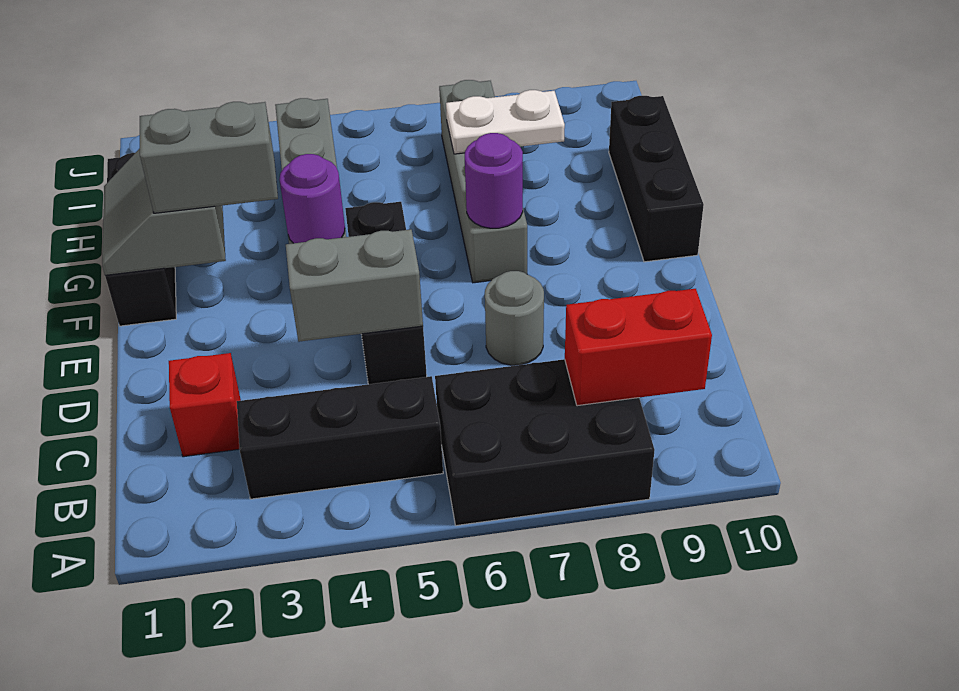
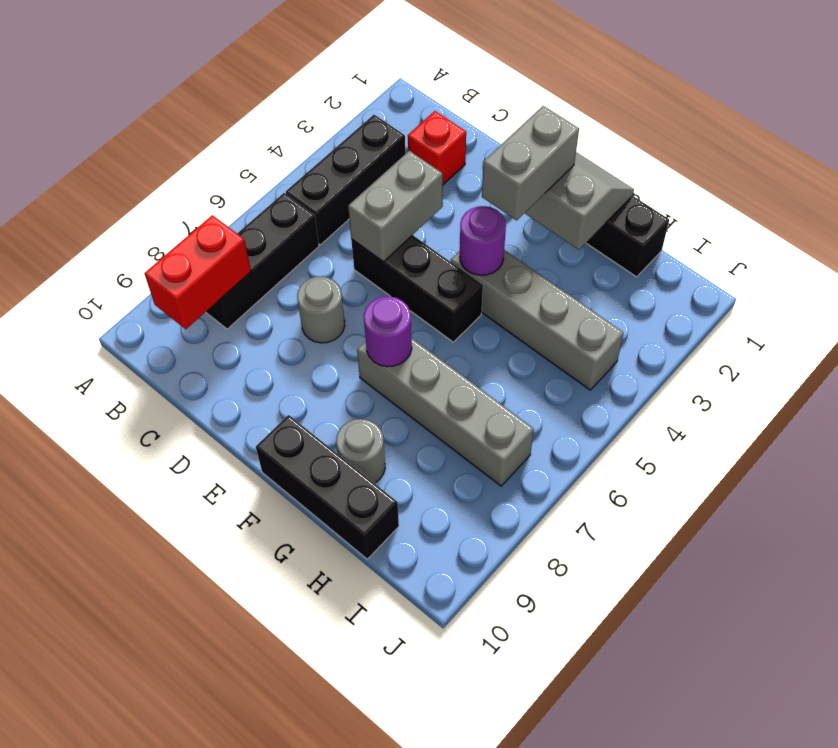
black 2x3 brick [435,359,655,526] -> black 1x3 brick [206,193,319,329]
none -> grey 1x1 round brick [336,419,385,483]
white 1x2 plate [446,90,565,154] -> none

